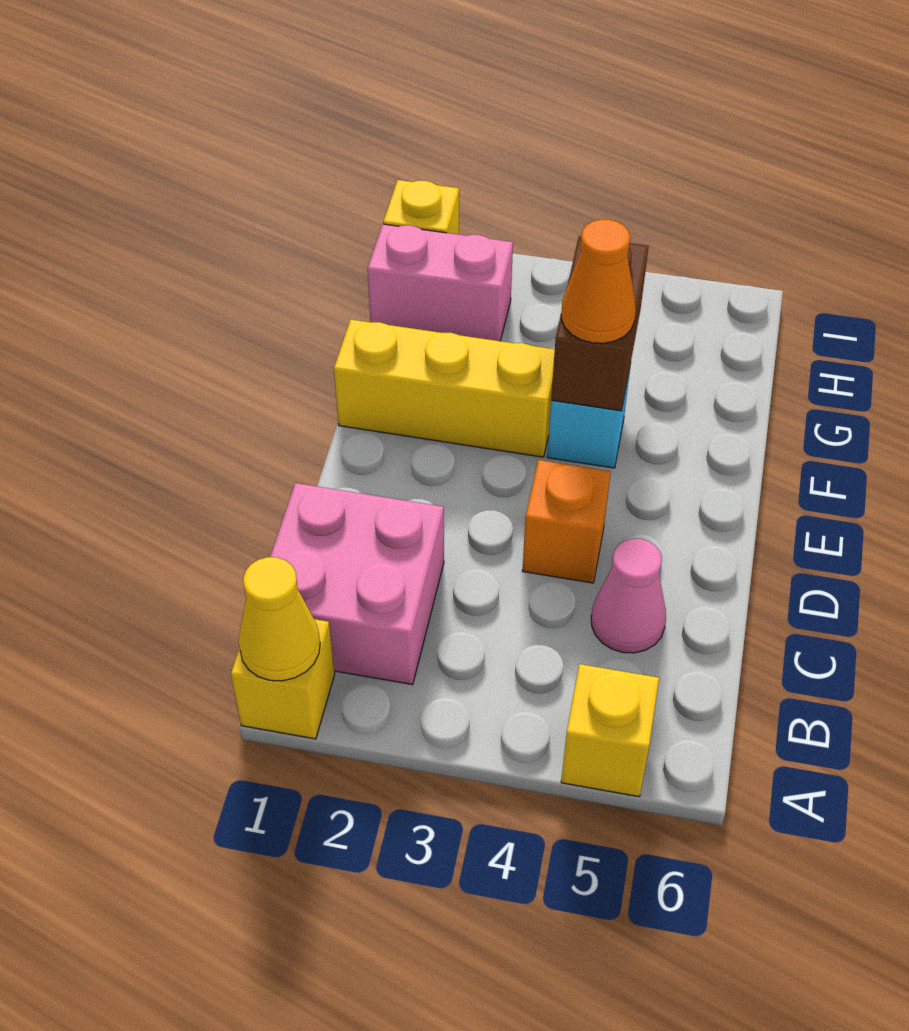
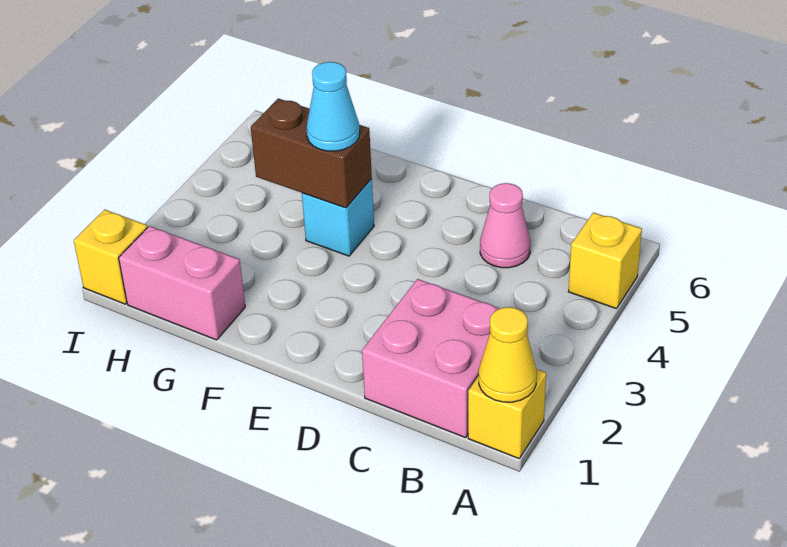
orange 1x1 brick [522,460,611,583] -> none
yellow 1x3 brick [334,319,555,457] -> none
orange 1x1 cone [561,220,636,343] -> cyan 1x1 cone [307,62,360,151]
pink 1x2 brick [368,224,513,341] -> pink 1x2 brick turned to [119,226,245,340]

